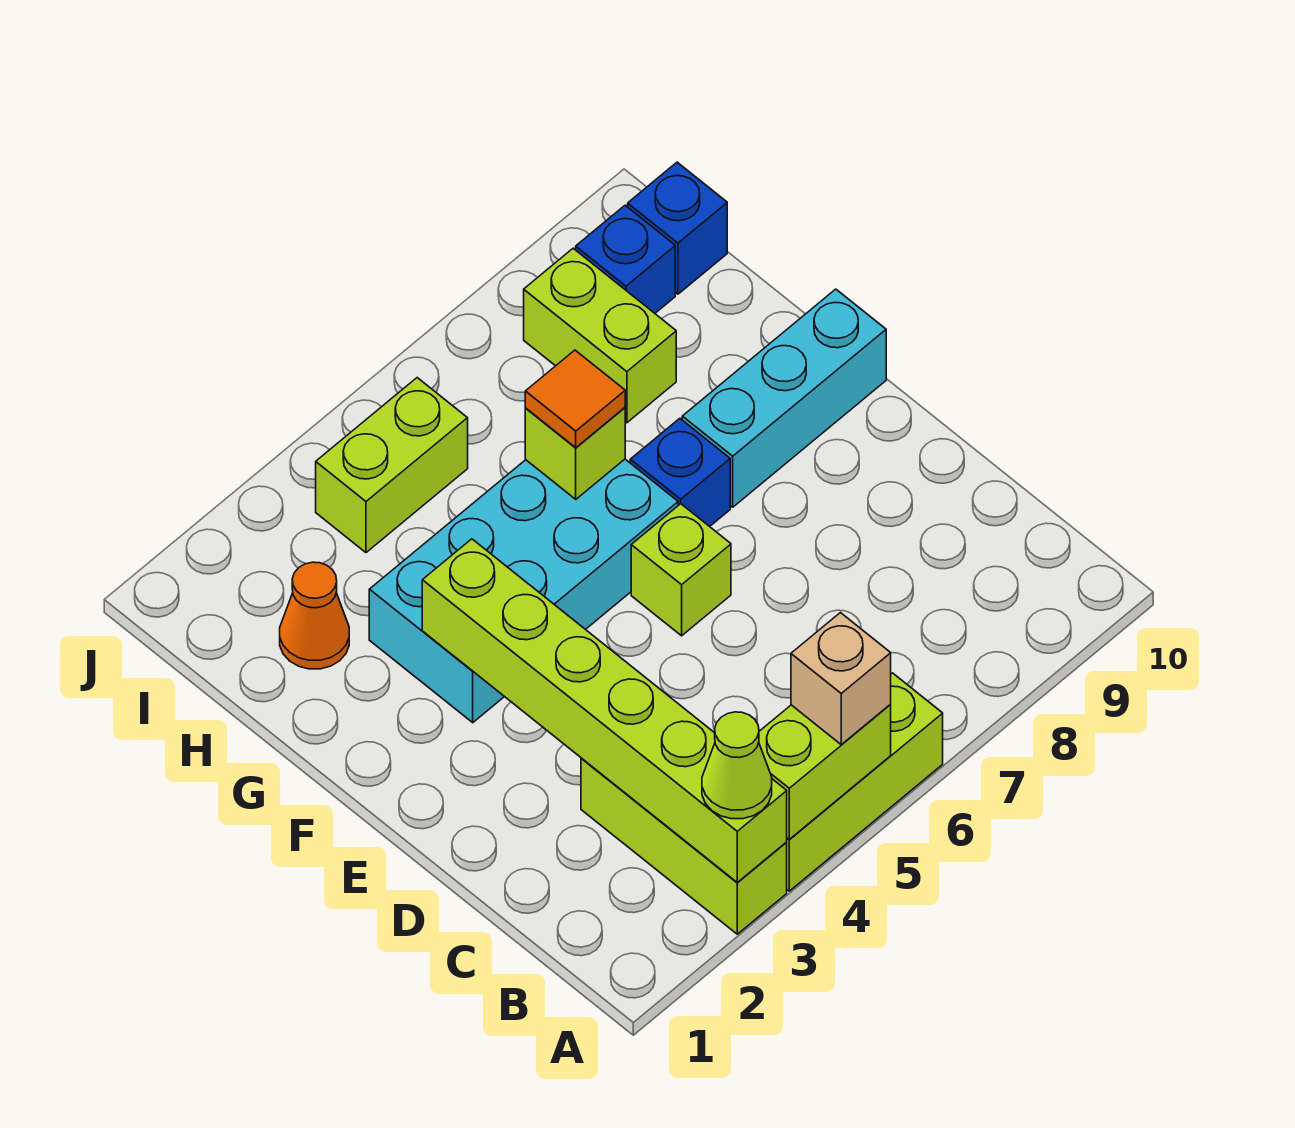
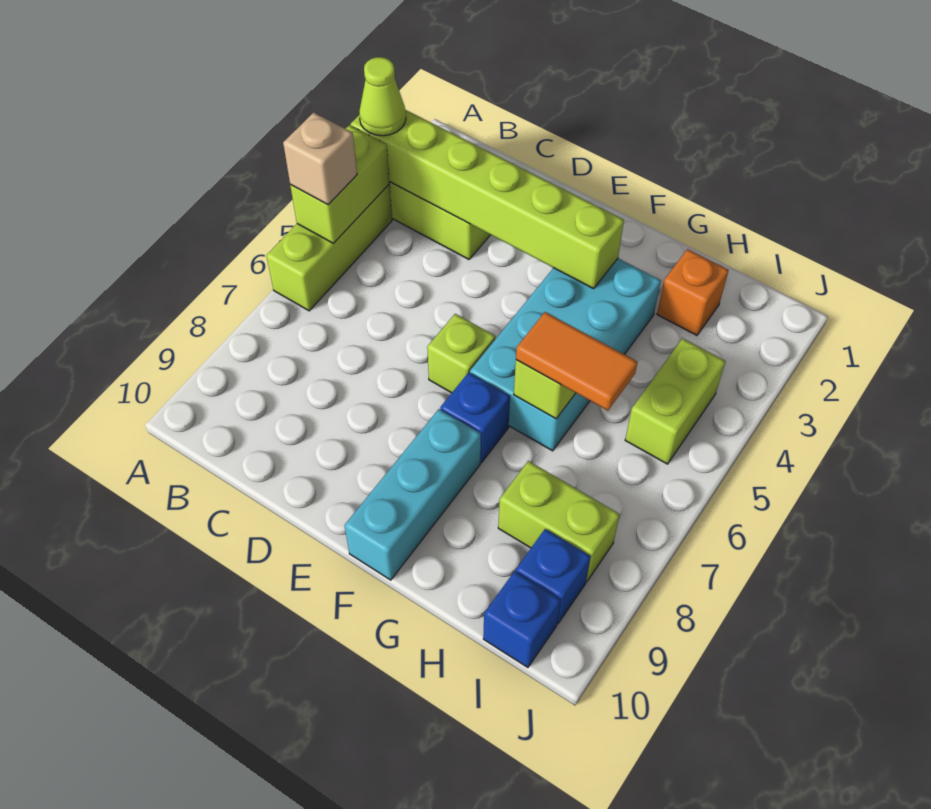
orange 1x1 tile [525,350,625,448] -> orange 1x2 tile [516,312,637,410]
orange 1x1 cone [280,562,349,669] -> orange 1x1 brick [657,249,729,335]

